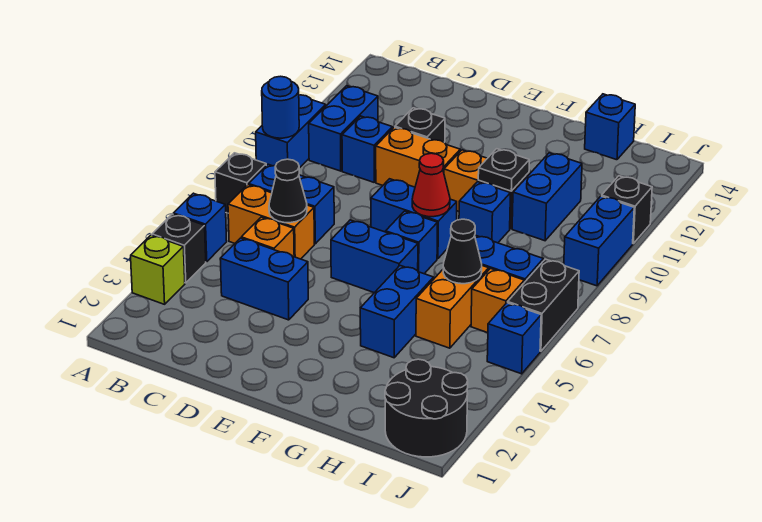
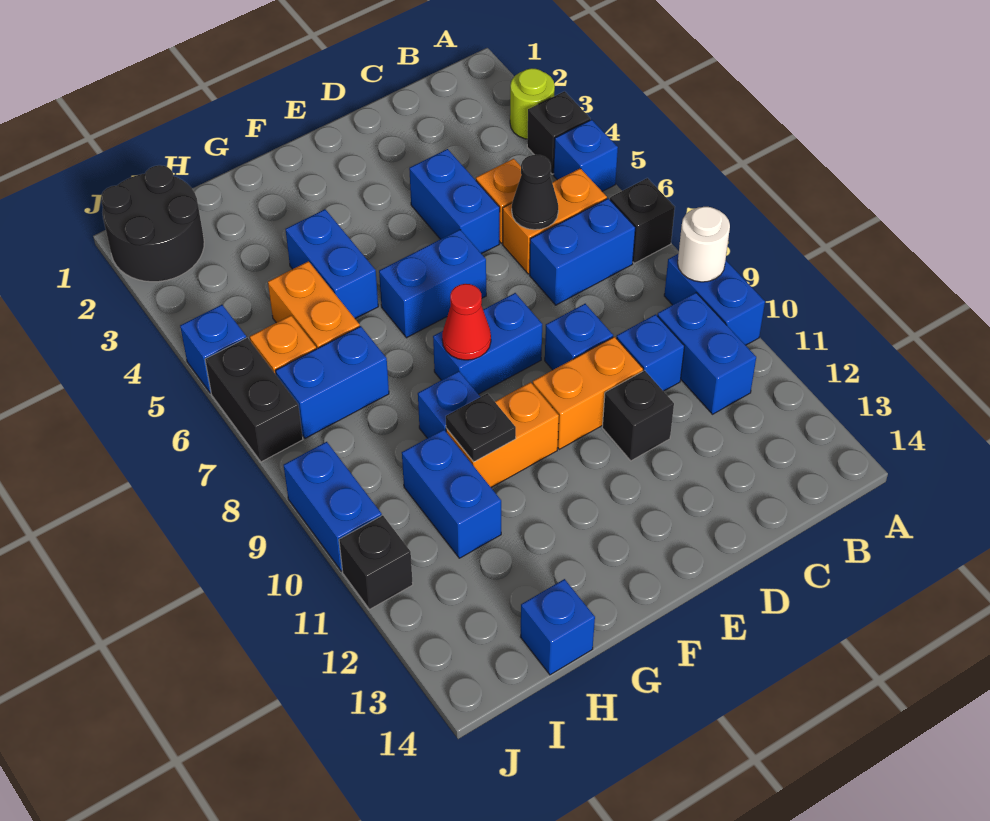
lime 1x1 brick [131,235,185,304] -> lime 1x1 round brick [510,68,555,139]
blue 1x1 round brick [262,76,299,138] -> white 1x1 round brick [678,207,730,282]
blue 1x2 brick [220,238,308,320] -> blue 1x2 brick turned to [409,149,500,254]
blue 1x1 brick [386,211,437,274] -> blue 1x1 brick moved to [545,304,613,370]
black 1x1 cone [443,219,482,284] -> none

